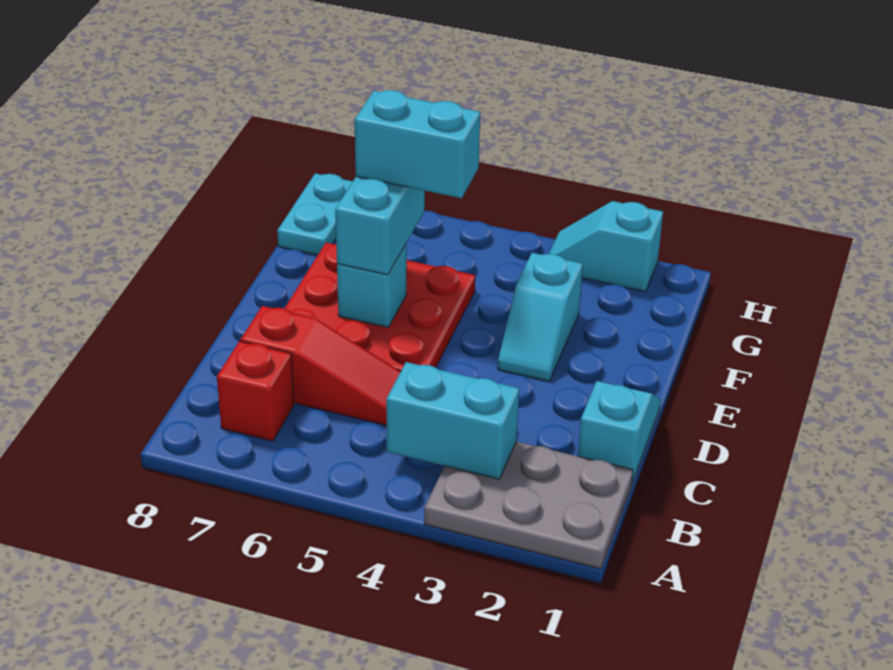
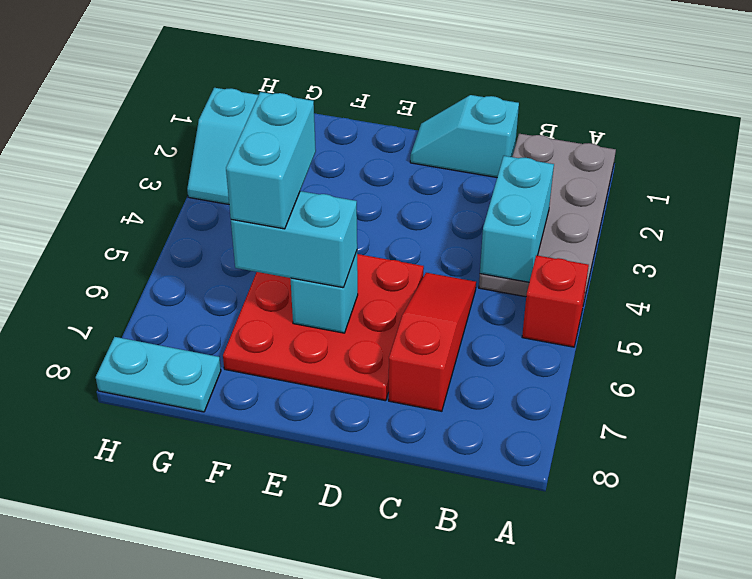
grey 2x3 plate [424,442,633,569] -> grey 2x4 plate [479,134,616,300]
red 1x1 brick [217,341,294,441] -> red 1x1 brick moved to [522,255,589,347]
cyan 1x2 slope [498,253,583,381] -> none

